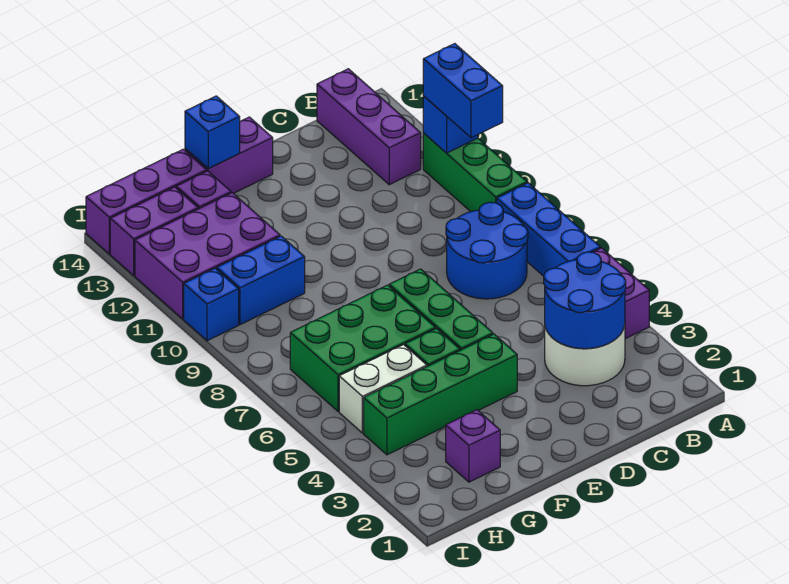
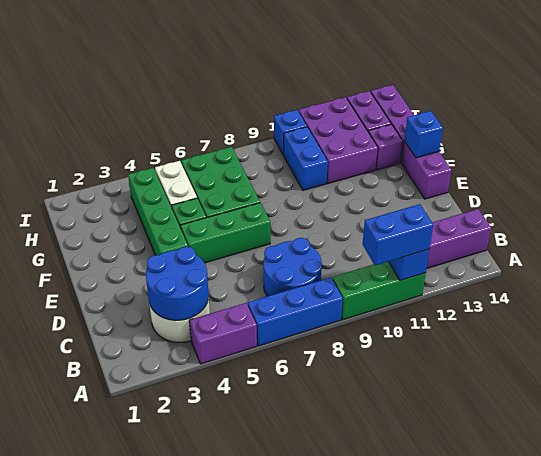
purple 1x1 brick [446,410,500,482] -> none

